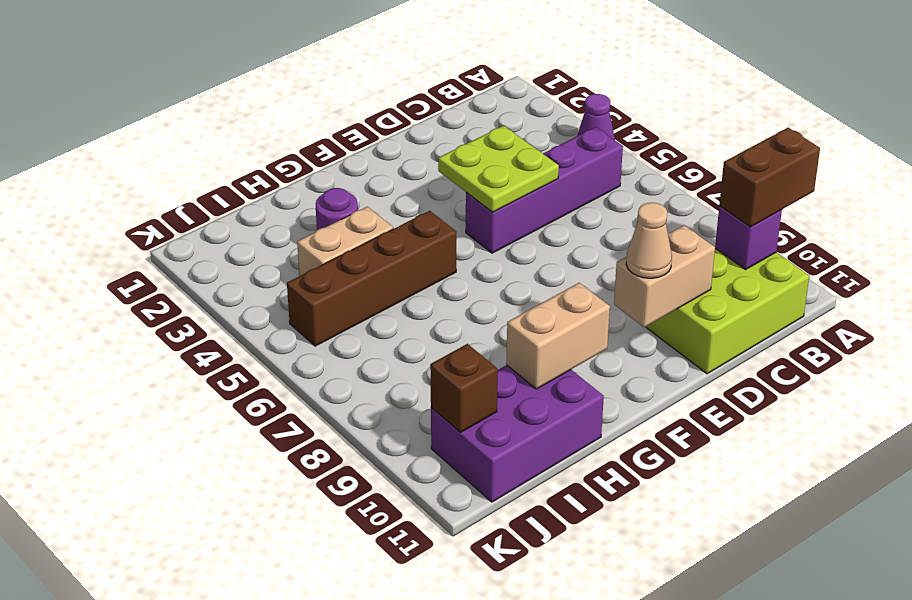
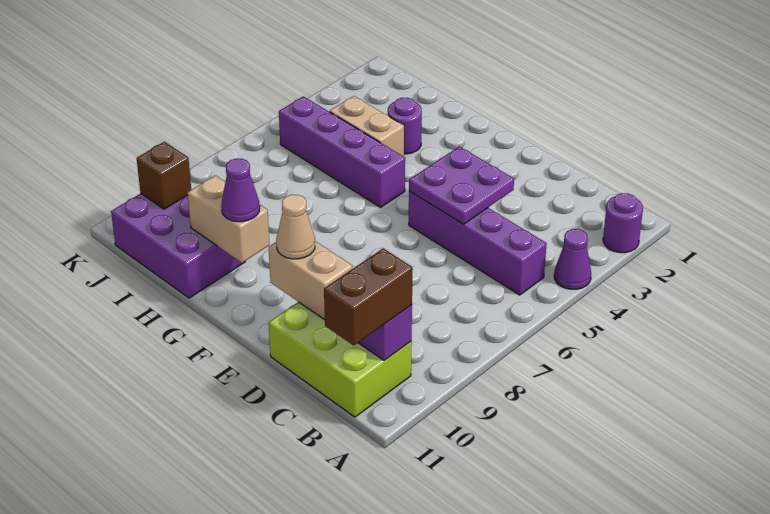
none -> purple 1x1 round brick [603,193,643,253]
brown 1x2 brick [719,127,820,227] -> brown 1x2 brick turned to [324,248,413,345]
lime 2x2 plate [438,126,559,212] -> purple 2x2 plate [409,146,514,224]
brown 1x4 brick [287,211,456,346] -> purple 1x4 brick [279,96,405,207]
none -> purple 1x1 cone [221,159,260,222]

